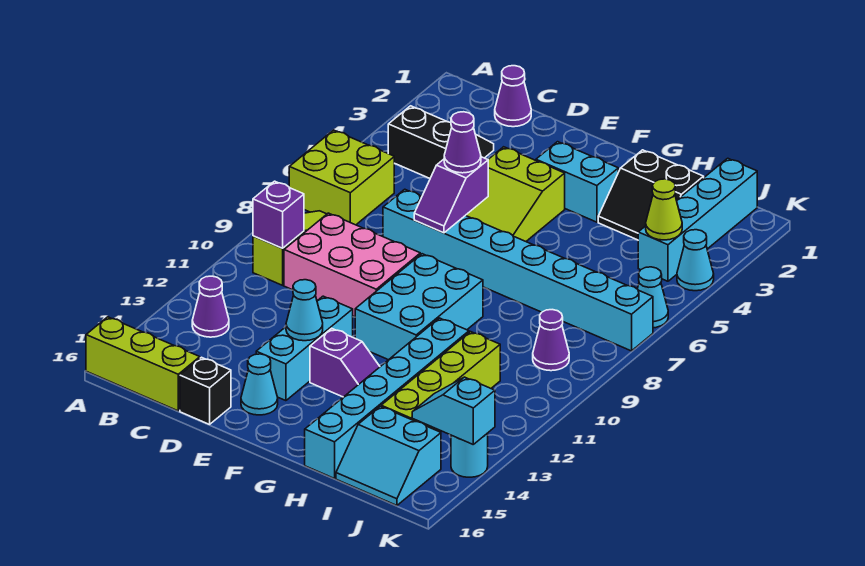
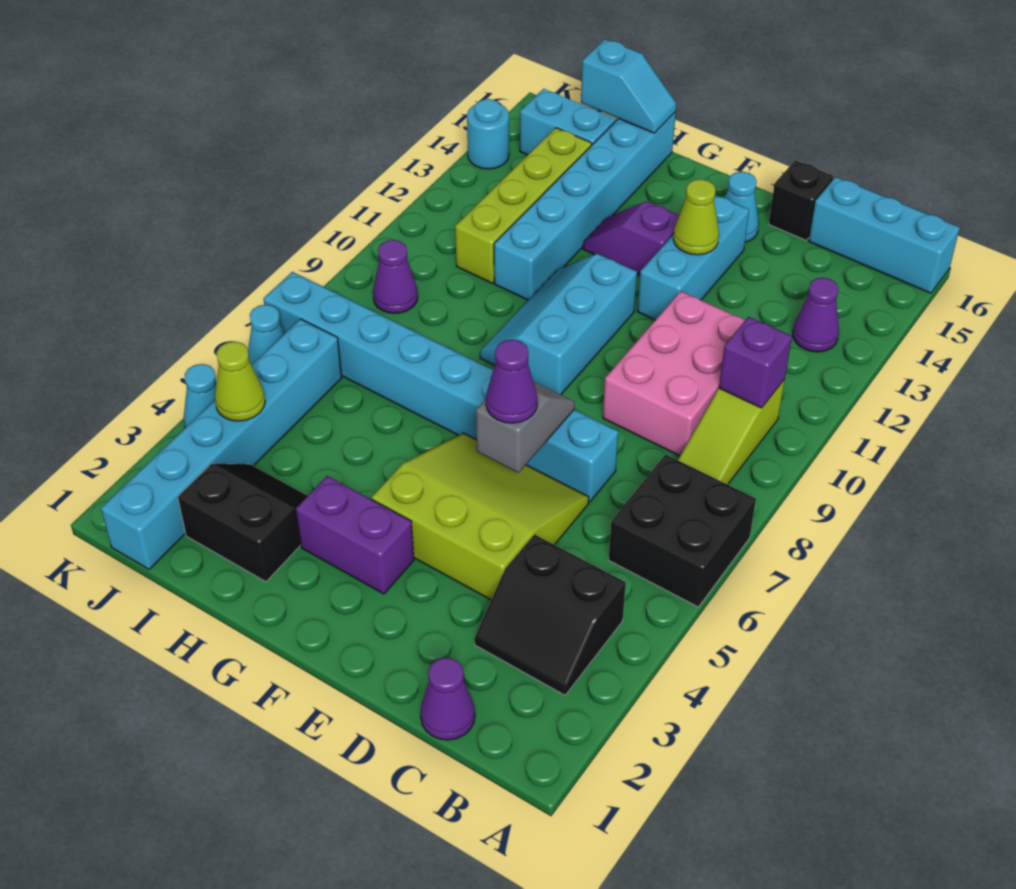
lime 2x2 brick [289,130,394,225] -> black 2x2 brick [609,454,756,607]
lime 1x3 brick [86,317,200,411] -> cyan 1x3 brick [809,177,960,293]
pink 2x3 brick [284,213,420,317] -> pink 2x3 brick turned to [603,291,745,456]
lime 2x3 slope [465,147,565,241] -> lime 3x3 slope [372,433,589,600]
purple 1x2 slope [414,157,488,233] -> grey 1x2 slope [476,382,575,473]
cyan 1x1 cone [286,280,323,341] -> lime 1x1 cone [673,179,719,255]
cyan 1x2 brick [536,142,618,222] -> purple 1x2 brick [296,476,414,594]
cyan 2x3 brick [355,254,483,360] -> cyan 2x3 slope [480,254,637,395]
cyan 1x4 brick [638,158,757,281] -> cyan 1x6 brick [101,319,342,569]
cyan 1x2 slope [412,377,495,444] -> cyan 1x2 slope moved to [581,39,676,133]

